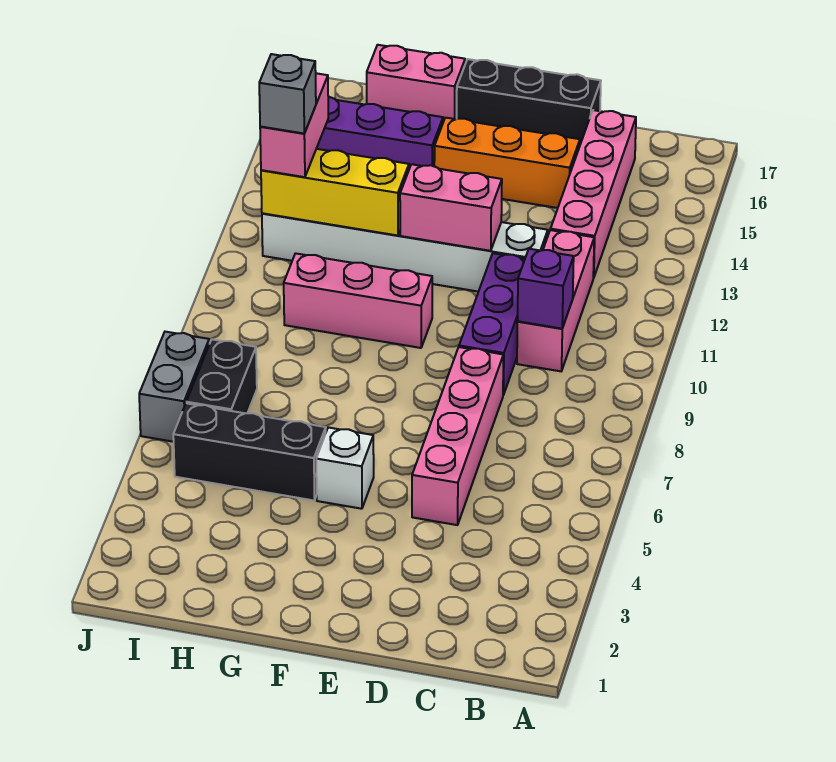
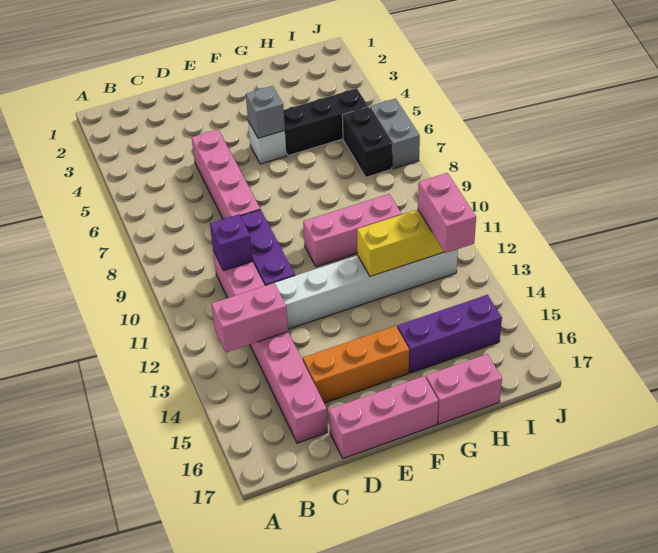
black 1x3 brick [457,59,601,144] -> pink 1x3 brick [329,376,438,458]
pink 1x2 brick [400,164,502,251] -> pink 1x2 brick moved to [211,283,288,352]
grey 1x1 brick [259,54,316,133] -> grey 1x1 brick moved to [246,86,285,138]

